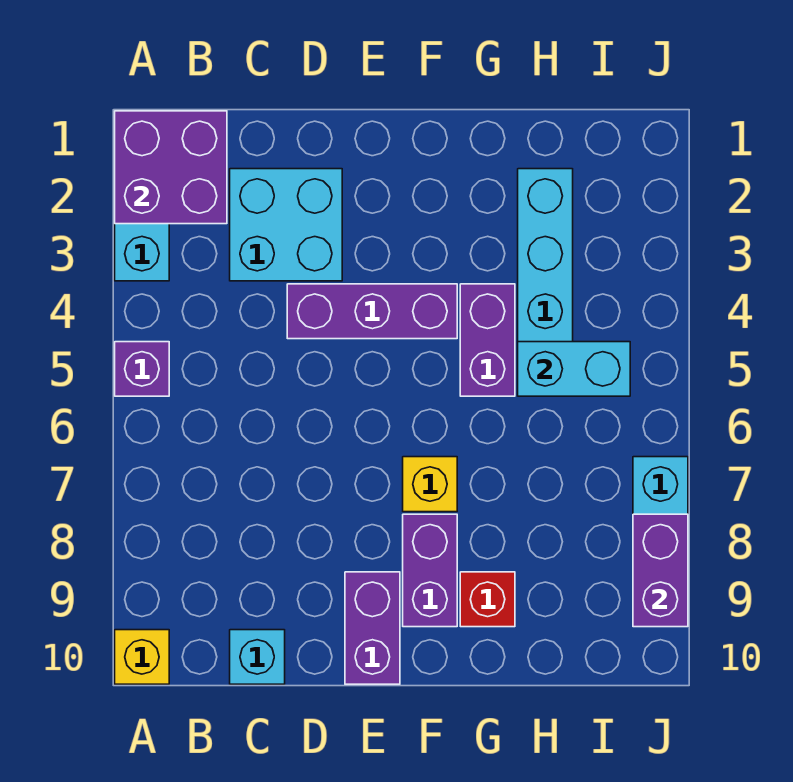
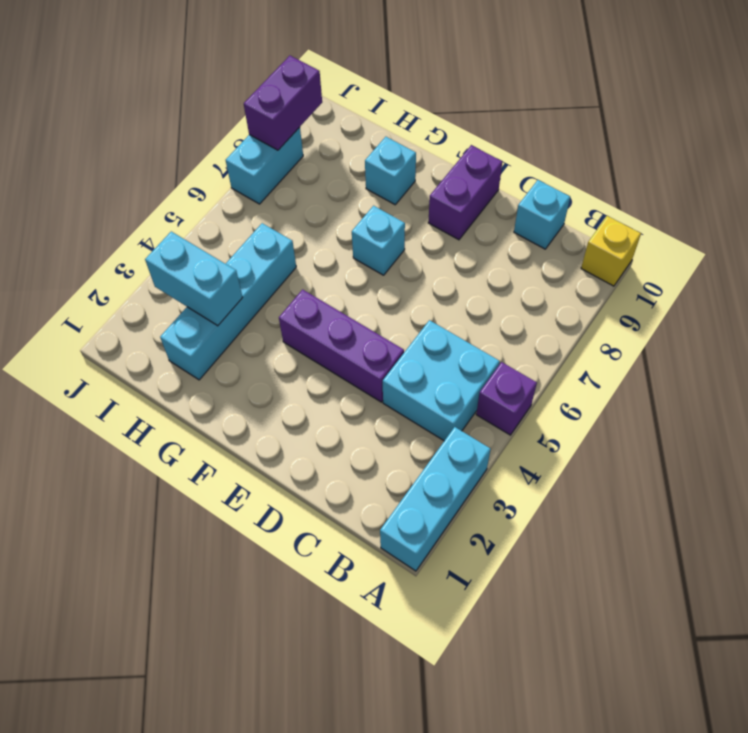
purple 2x2 brick [115,111,227,224] -> none
cyan 2x2 brick [230,169,342,281] -> cyan 2x2 brick moved to [383,320,500,441]
yellow 1x1 brick [403,457,457,512] -> cyan 1x1 brick [352,206,405,275]
purple 1x2 brick [403,514,457,627] -> none
purple 1x2 brick [460,284,515,396] -> none
red 1x1 brick [460,572,515,627] -> cyan 1x1 brick [365,137,416,205]
cyan 1x2 brick [518,342,630,396] -> cyan 1x2 brick moved to [145,232,243,326]

